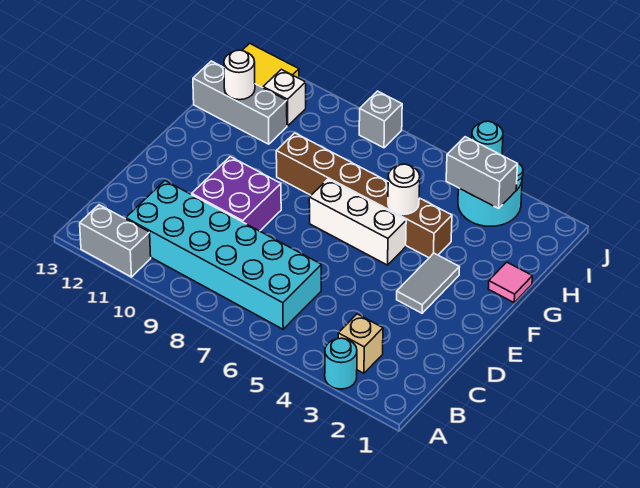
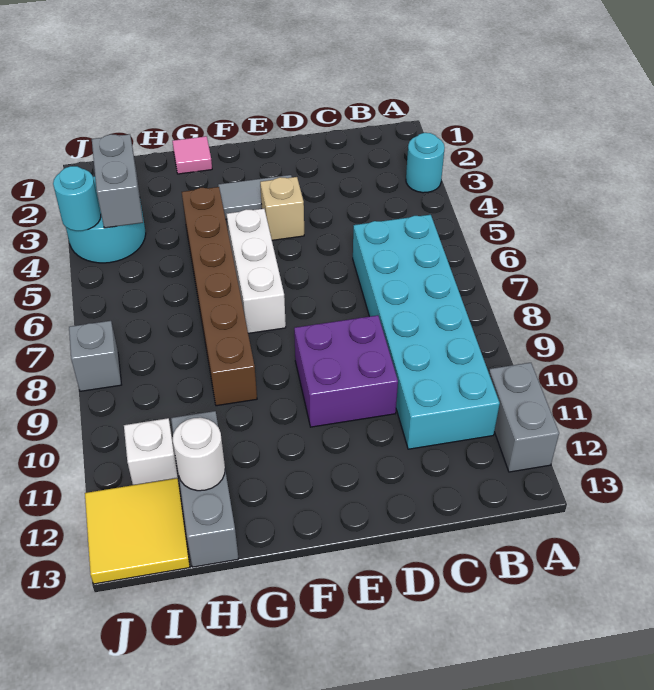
tan 1x1 brick [338,314,383,373] -> tan 1x1 brick moved to [260,177,304,240]
white 1x1 round brick [388,164,420,214] -> none

